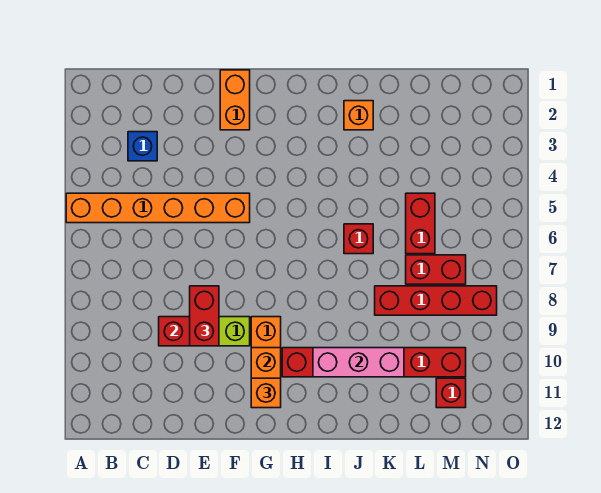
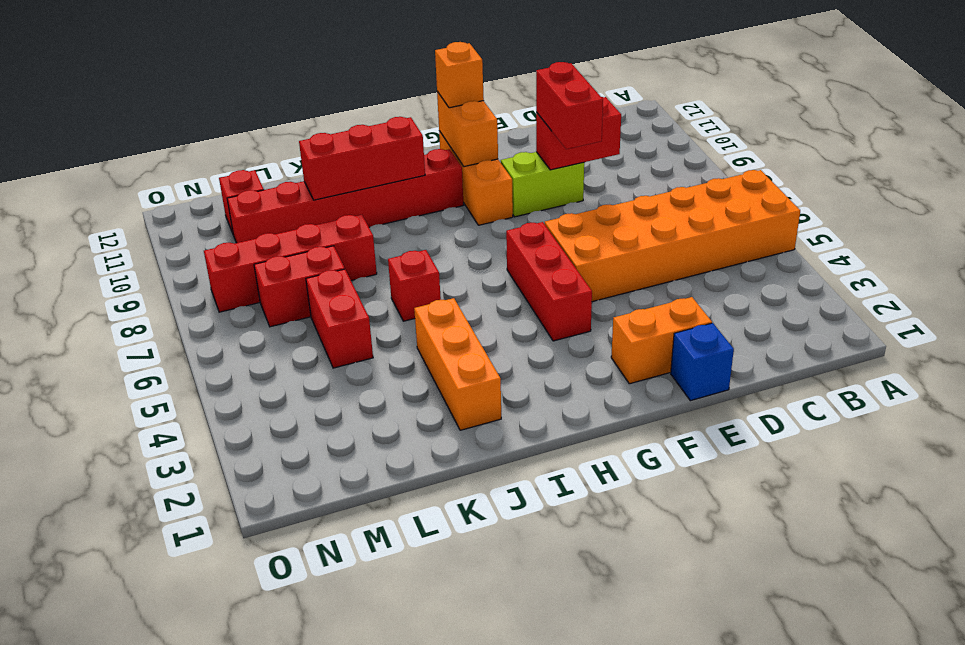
orange 1x6 brick [66,193,250,223] -> orange 2x6 brick [545,170,800,302]
blue 1x1 brick [128,132,157,161] -> blue 1x1 brick moved to [671,323,734,401]
orange 1x2 brick [220,70,250,130] -> orange 1x2 brick turned to [611,297,712,384]
none -> red 1x3 brick [506,222,592,341]
pink 1x3 brick [313,348,404,377] -> red 1x3 brick [299,117,425,200]
orange 1x1 brick [344,101,373,130] -> orange 1x3 brick [414,298,501,430]

